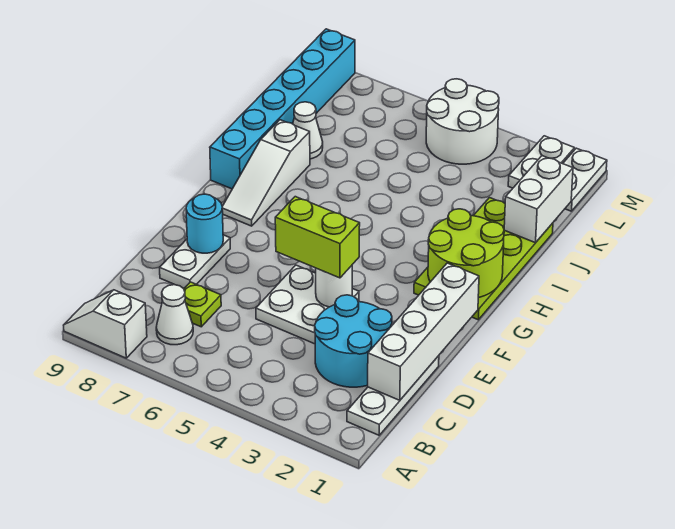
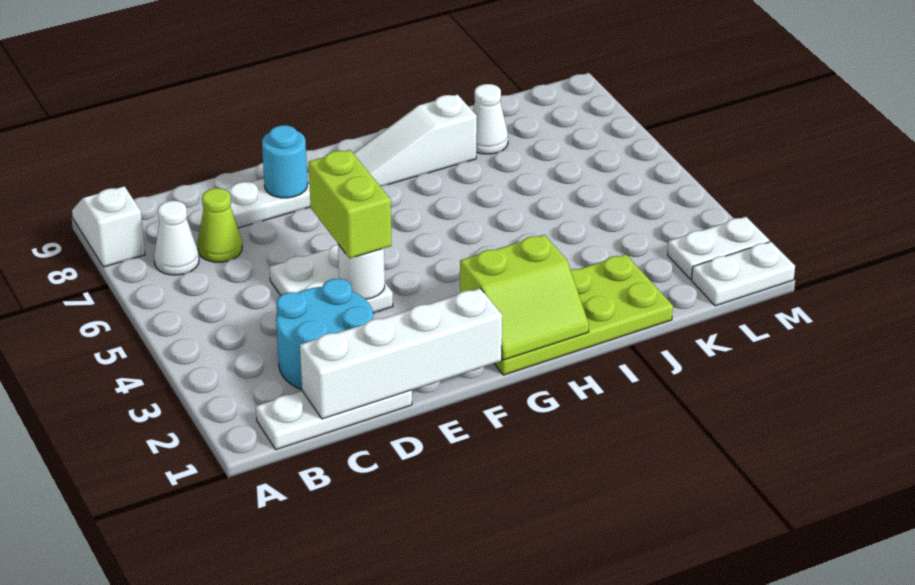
lime 1x1 plate [184,282,221,327] -> lime 1x1 cone [198,188,242,262]
lime 2x2 round brick [428,209,504,298] -> lime 2x2 slope [460,235,589,360]
cyan 1x6 brick [210,29,355,189] -> none
white 1x2 brick [504,156,573,243] -> none
white 2x2 round brick [426,79,499,164] -> none

